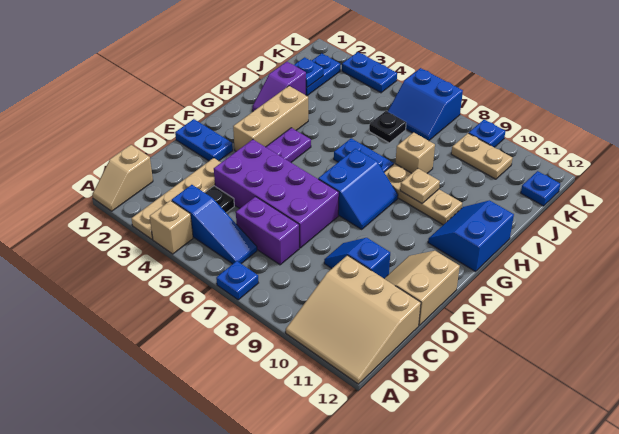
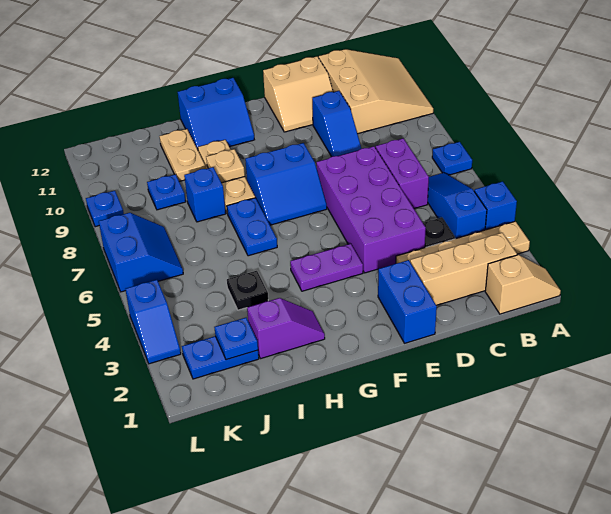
tan 1x1 brick [150,201,193,254] -> blue 1x1 brick [474,181,517,230]
blue 1x2 plate [175,119,233,161] -> blue 1x2 brick [378,260,437,343]
tan 1x3 brick [233,86,308,151] -> tan 1x3 brick moved to [410,233,517,305]
blue 2x2 slope [318,149,398,229] -> blue 2x2 slope turned to [245,143,327,225]
tan 1x1 brick [395,132,435,173] -> blue 1x1 brick [184,167,226,222]
black 1x1 plate [369,111,406,143] -> black 1x1 plate moved to [227,271,268,310]
tan 1x2 plate [451,133,513,179] -> tan 1x2 plate moved to [160,129,206,181]
blue 1x1 plate [521,171,560,206] -> blue 1x1 plate moved to [147,174,186,210]
blue 1x2 plate [342,52,397,93] -> blue 1x2 slope [125,280,181,364]

